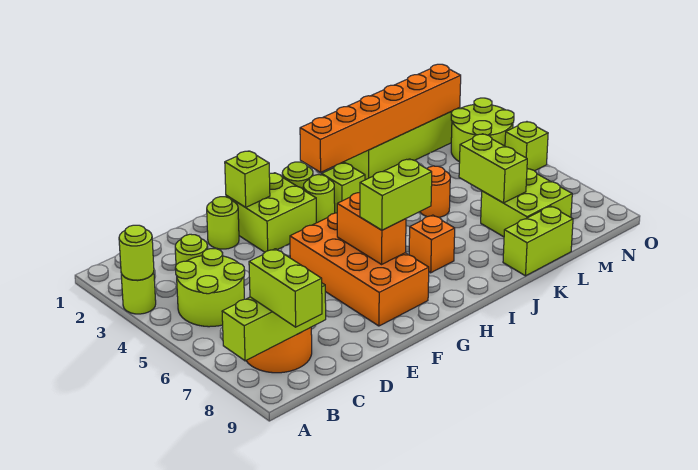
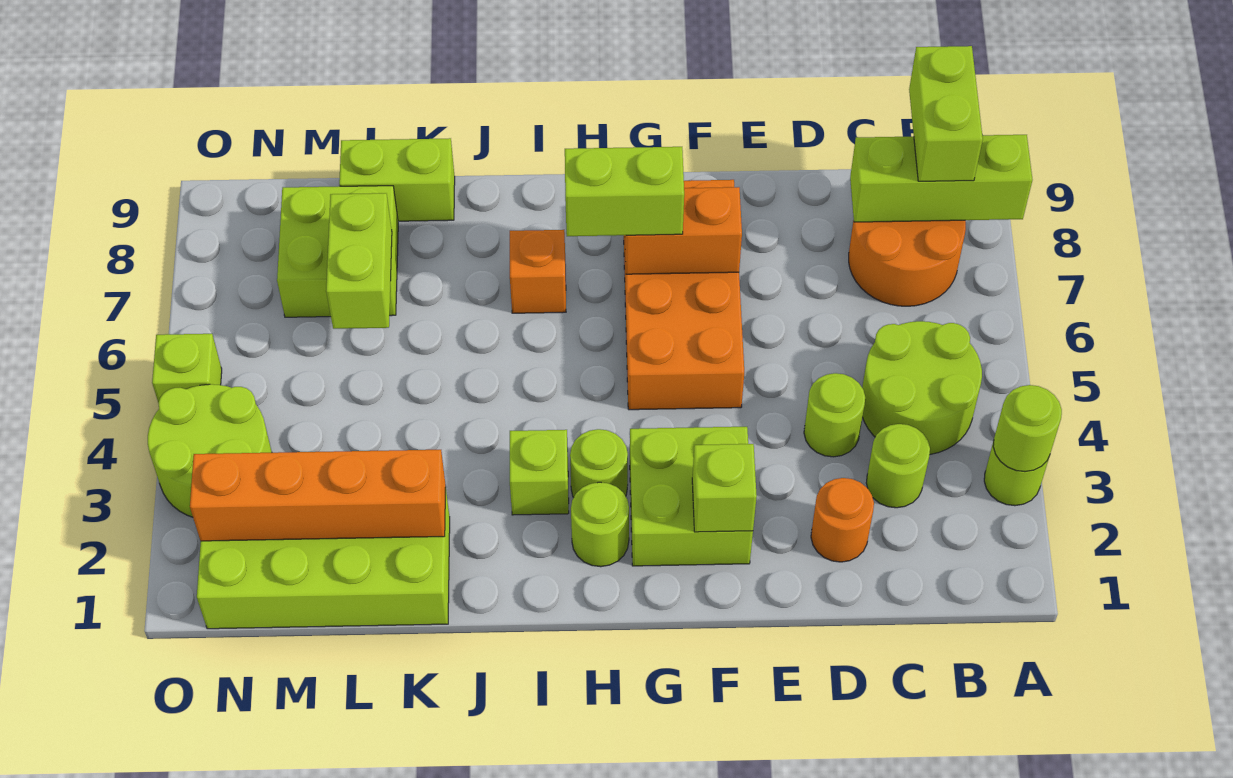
lime 1x1 round brick [207,197,239,249] -> lime 1x1 round brick moved to [804,373,865,457]
orange 1x2 brick [337,193,406,264] -> orange 1x2 brick turned to [625,187,742,274]
orange 1x6 brick [300,64,461,172] -> orange 1x4 brick [190,450,446,541]
orange 1x1 round brick [420,166,450,217] -> orange 1x1 round brick moved to [811,478,874,562]

